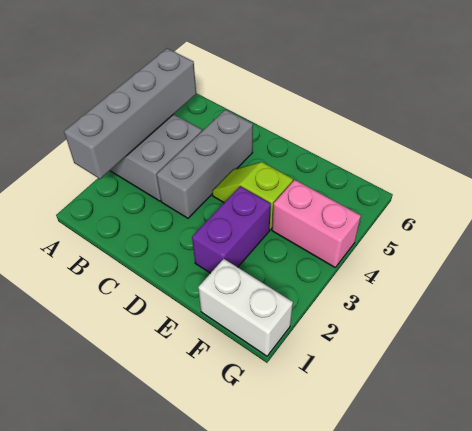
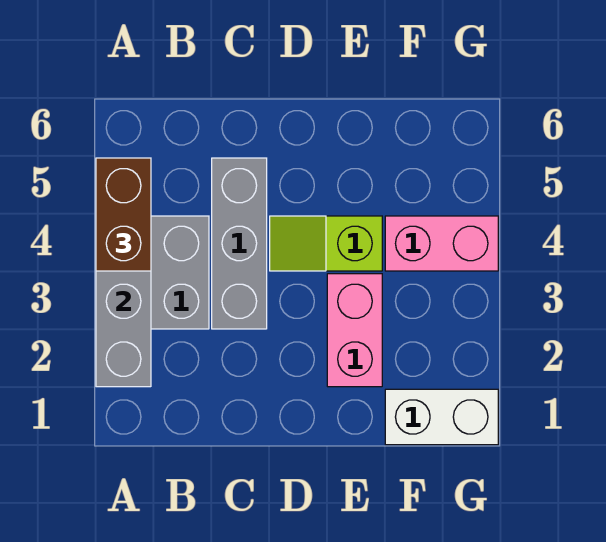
none -> brown 1x2 brick [96,158,151,271]
purple 1x2 brick [192,186,271,273] -> pink 1x2 brick [327,274,382,387]

